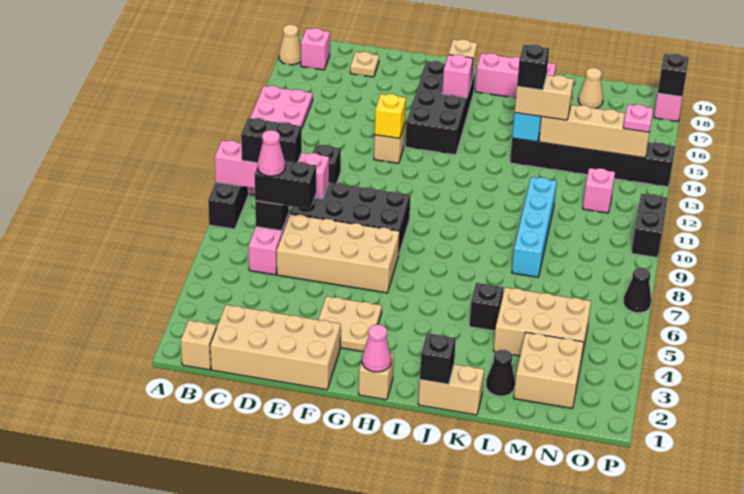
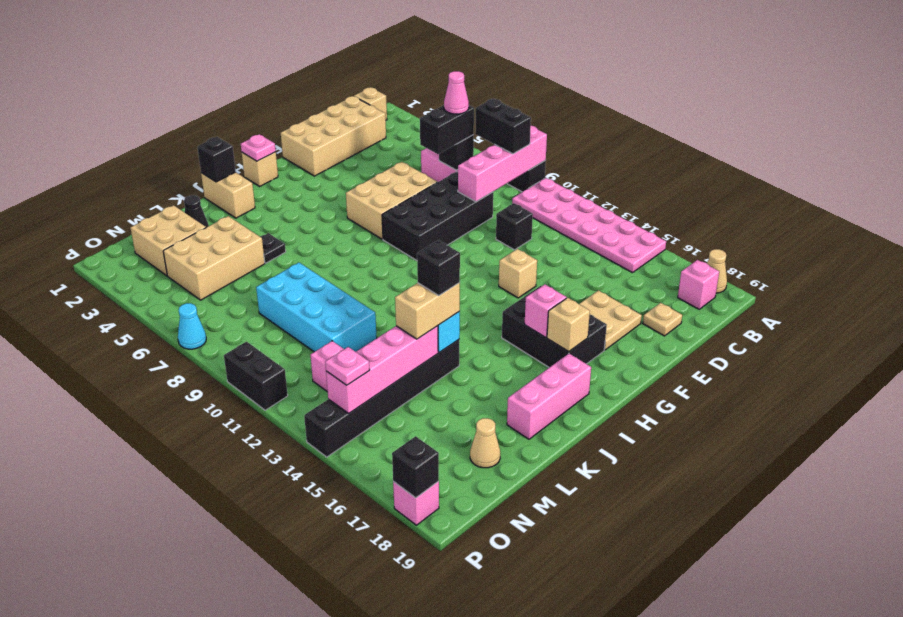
black 1x2 brick [241,118,302,163] -> black 1x2 brick turned to [475,99,531,154]
tan 2x4 brick [277,214,400,293] -> tan 2x3 brick [346,162,437,239]
tan 2x2 plate [318,296,382,352] -> tan 2x2 plate moved to [580,290,642,350]
yellow 1x1 brick [375,94,406,138] -> none
black 2x4 brick [405,61,475,155] -> black 2x3 brick [502,286,607,368]
pink 1x1 cone [362,325,391,372] -> pink 1x1 plate [241,134,276,161]
tan 1x2 brick [418,364,484,415] -> tan 1x2 brick turned to [201,172,255,218]
black 1x1 brick [469,283,503,331] -> black 1x1 plate [260,233,286,263]
cyan 1x4 brick [512,177,557,277] -> cyan 2x4 brick [256,263,377,352]
tan 1x4 brick [539,105,650,158] -> pink 1x4 brick [326,326,438,413]
black 1x1 cone [623,268,651,313] -> cyan 1x1 cone [178,303,206,349]

